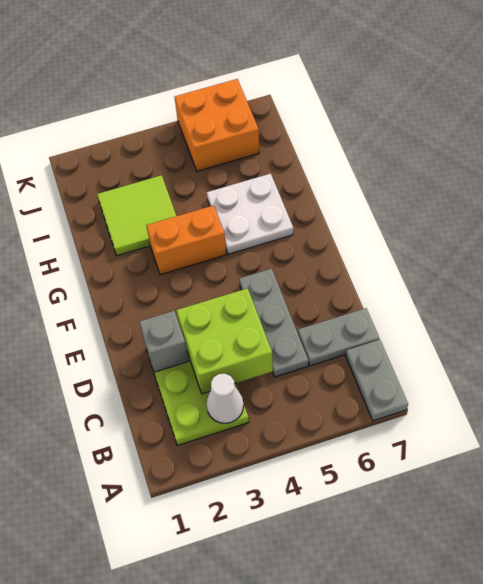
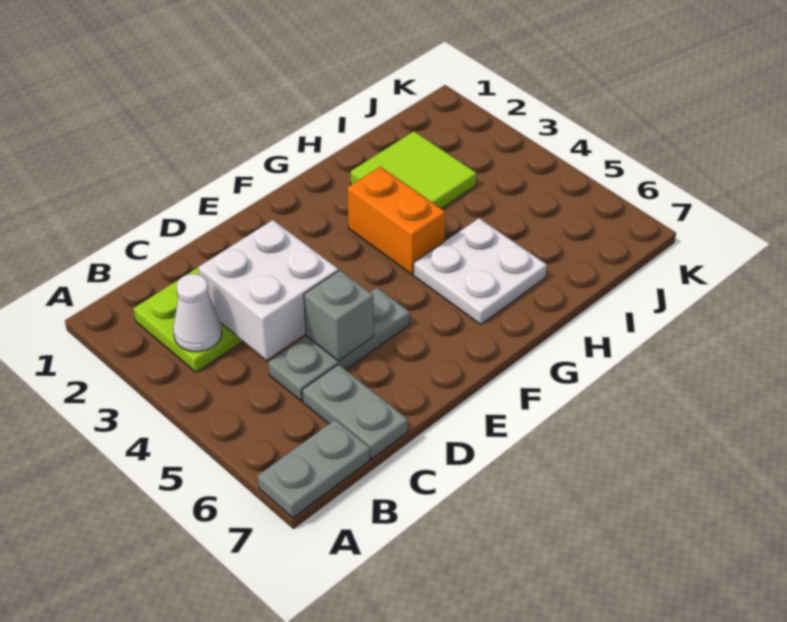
lime 2x2 brick [176,288,273,394] -> white 2x2 brick [198,220,338,360]
grey 1x1 brick [139,311,188,372] -> grey 1x1 brick moved to [304,270,374,361]
orange 2x2 brick [175,79,259,171] -> none

